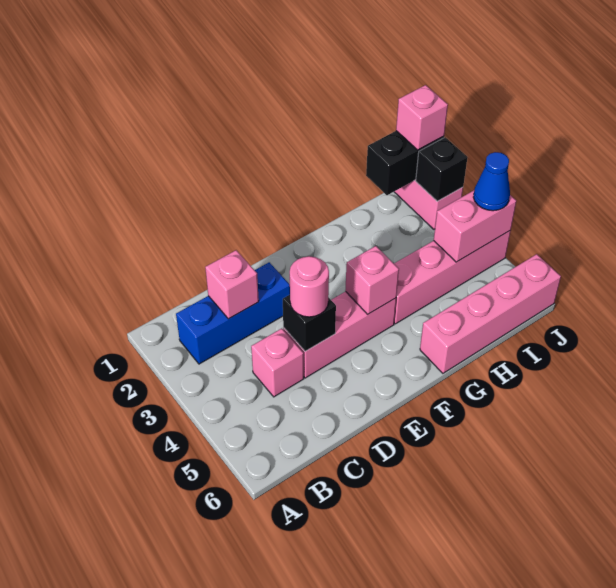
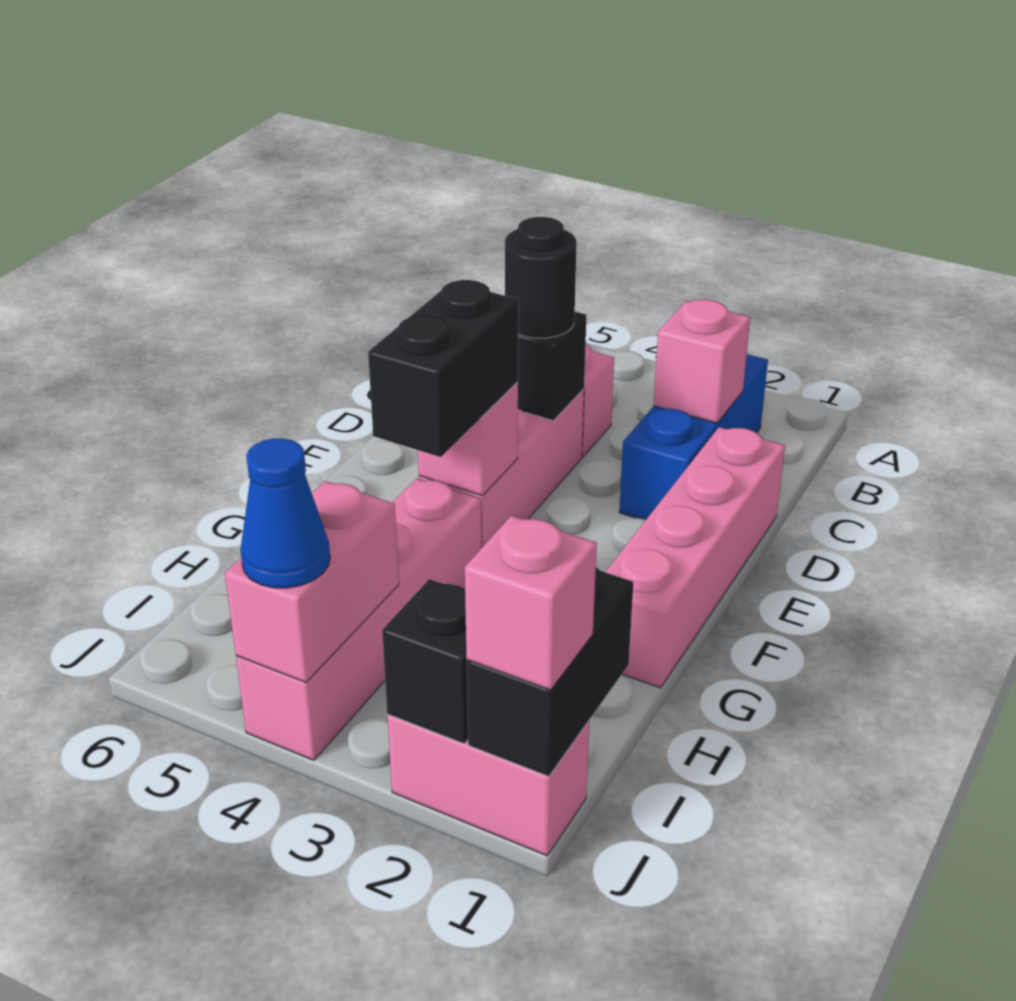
pink 1x1 round brick [290,256,329,317] -> black 1x1 round brick [505,217,577,338]
none -> black 1x2 brick [368,280,518,457]
pink 1x4 brick [420,254,561,373] -> pink 1x4 brick moved to [606,427,785,688]

